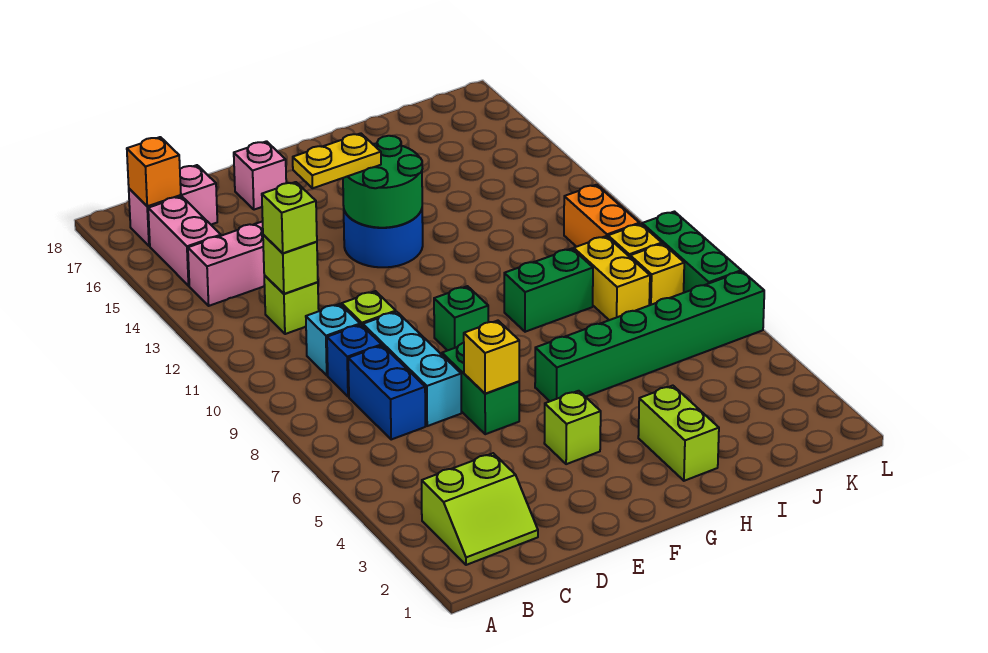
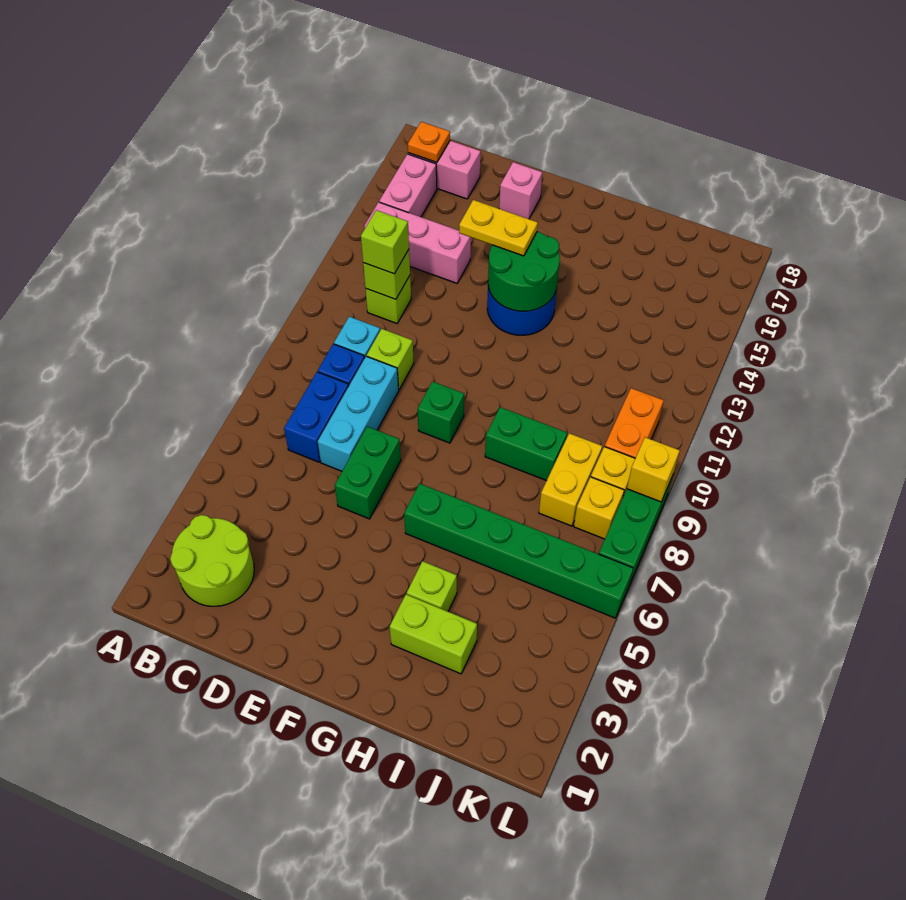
lime 2x2 slope [422,453,538,565] -> lime 2x2 round brick [170,515,254,606]
orange 1x1 brick [127,137,181,206] -> orange 1x1 plate [408,122,450,163]
yellow 1x1 brick [464,321,519,394] -> yellow 1x1 brick moved to [627,437,680,502]
lime 1x1 brick [544,391,601,464] -> lime 1x1 brick moved to [407,561,457,611]
lime 1x2 brick [638,386,719,481] -> lime 1x2 brick turned to [390,594,477,674]

